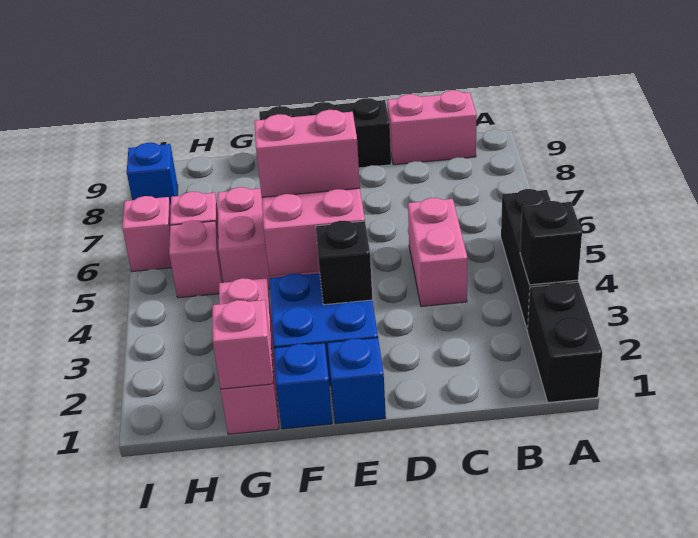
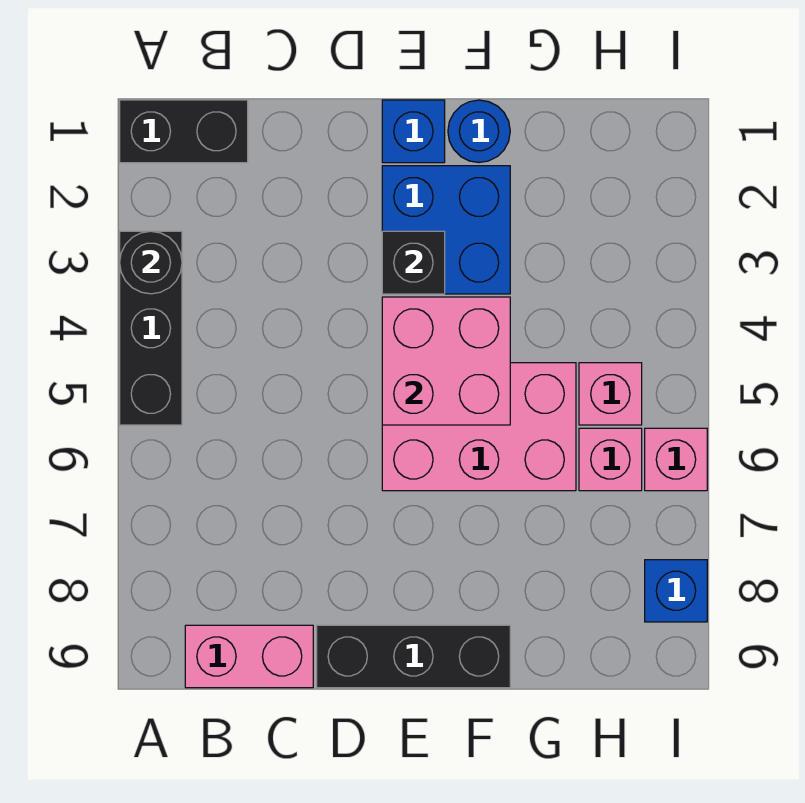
black 1x2 brick [528,282,602,402] -> black 1x2 brick turned to [120,100,248,163]
black 1x1 brick [520,201,582,285] -> black 1x1 round brick [120,231,182,294]
pink 1x2 brick [408,198,467,306] -> none
pink 1x2 brick [254,110,360,197] -> none
blue 1x1 brick [274,343,332,429] -> blue 1x1 round brick [448,100,510,163]
pink 1x3 brick [219,278,279,434] -> none
pink 1x1 brick [212,300,273,389] -> none

